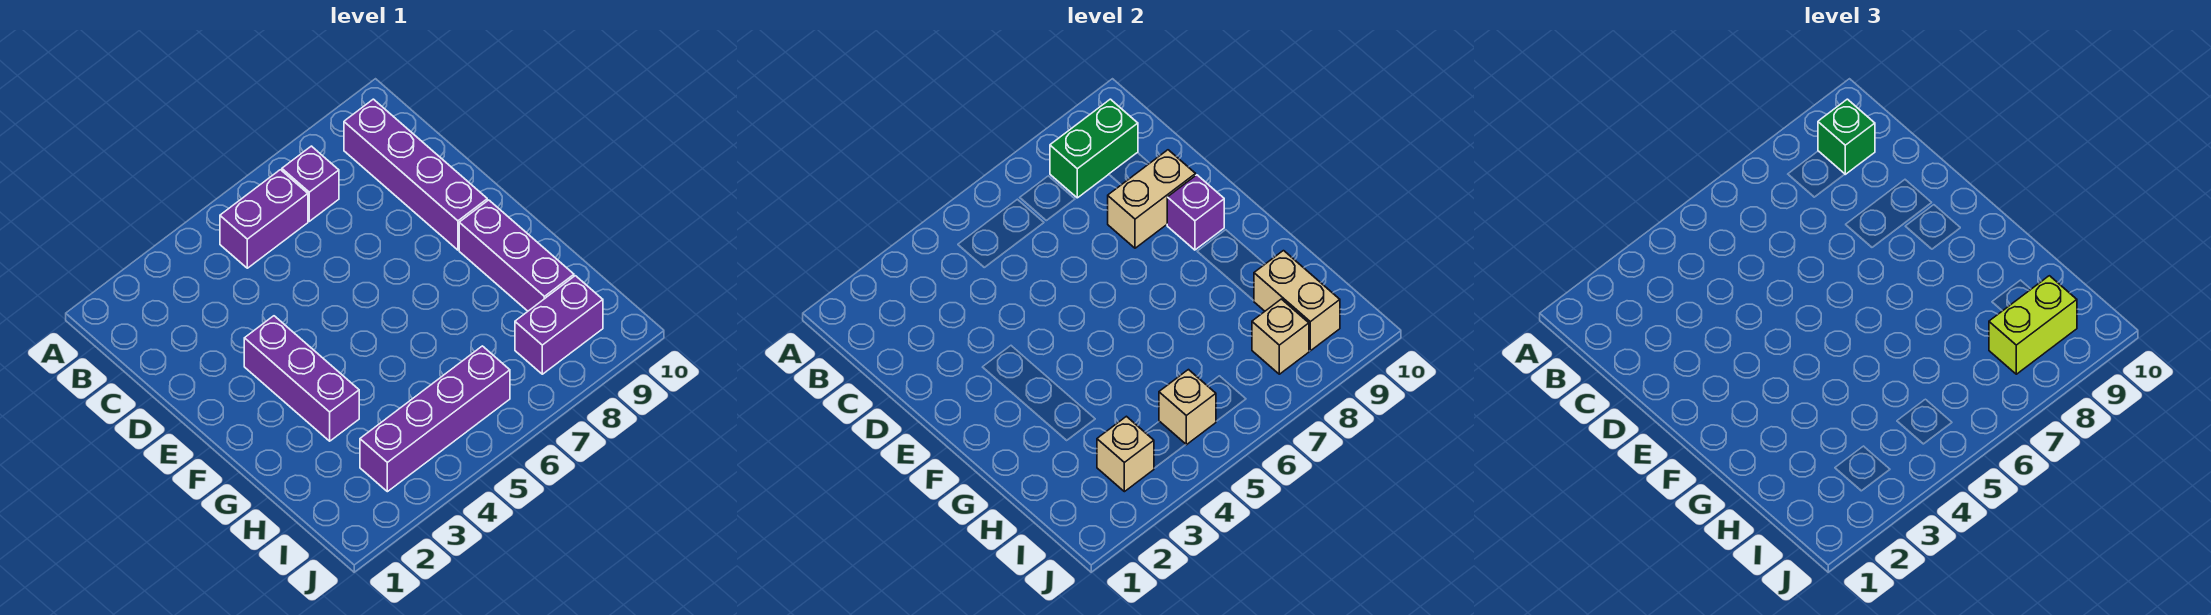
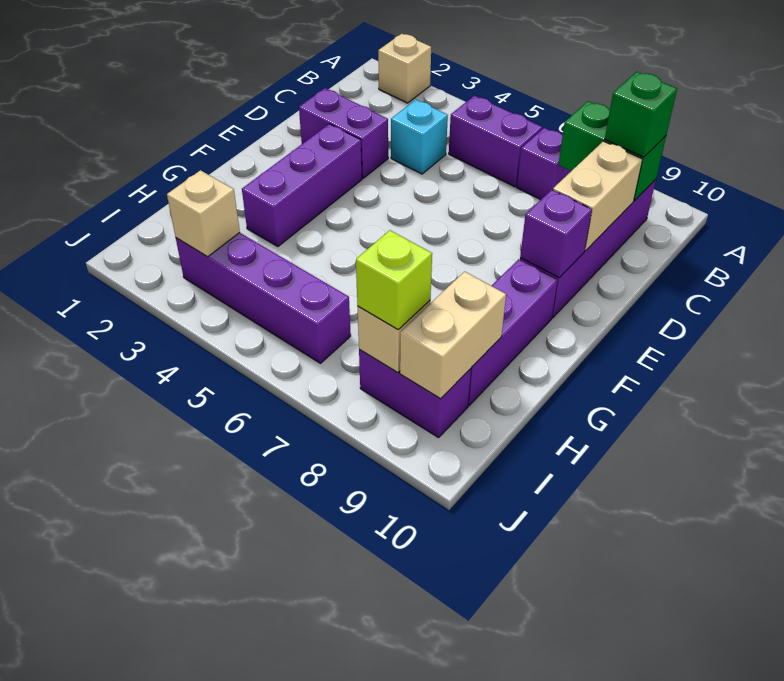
none -> cyan 1x1 brick [391,100,448,174]
none -> purple 1x2 brick [299,88,388,178]
tan 1x2 brick [1108,150,1196,248] -> tan 1x2 brick turned to [553,141,643,251]
tan 1x1 brick [1159,370,1216,445] -> tan 1x1 brick moved to [378,34,431,103]
lime 1x2 brick [1989,276,2077,374] -> lime 1x1 brick [356,230,432,329]

